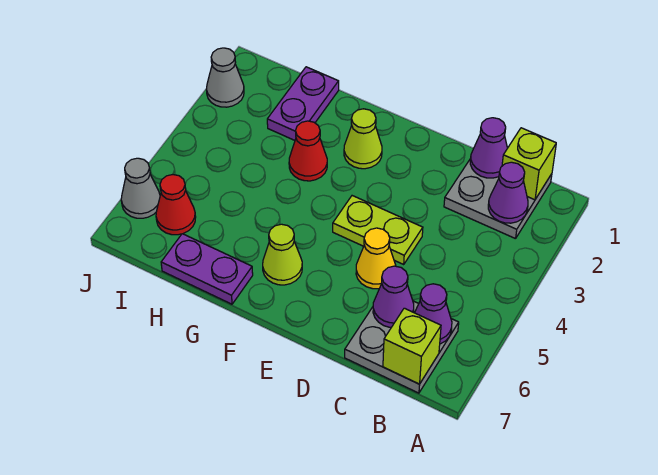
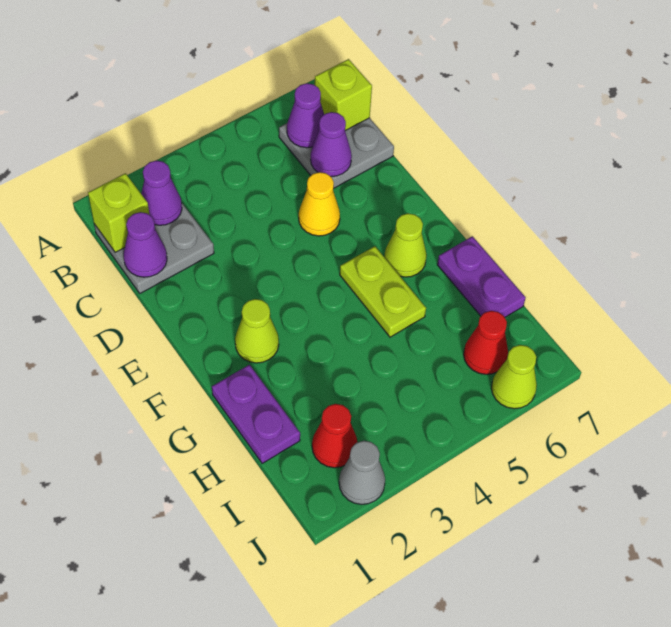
lime 1x2 plate [333,196,423,264] -> lime 1x2 plate moved to [340,246,426,337]
red 1x1 cone [289,121,327,181] -> red 1x1 cone moved to [312,404,357,468]
purple 1x2 plate [267,67,339,140] -> purple 1x2 plate turned to [212,365,300,463]
grey 1x1 cone [121,158,160,218] -> lime 1x1 cone [491,345,537,409]

